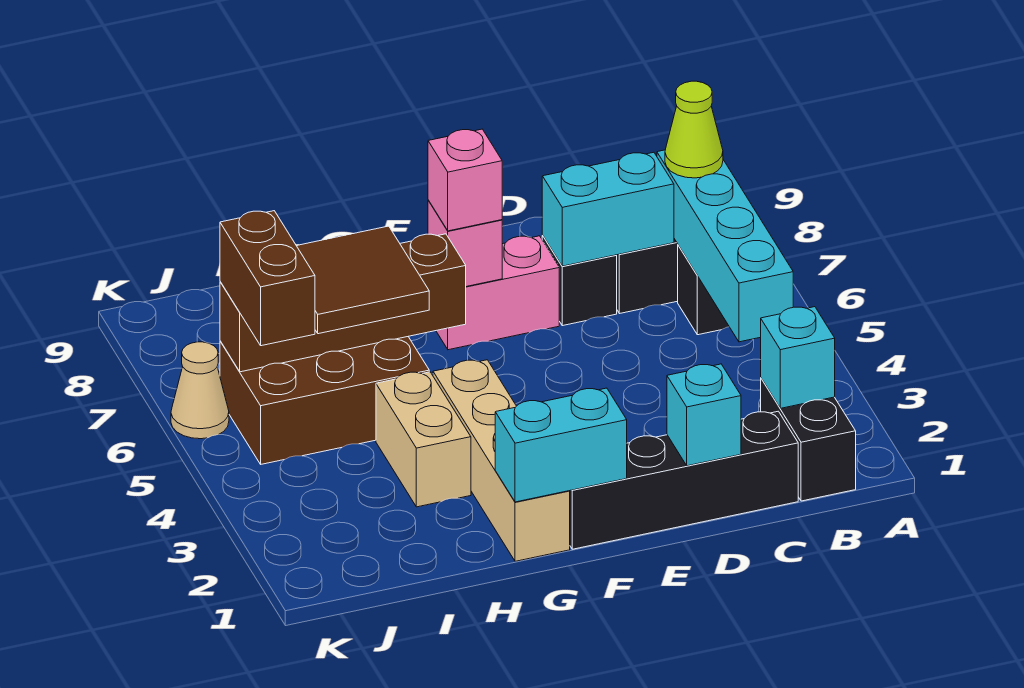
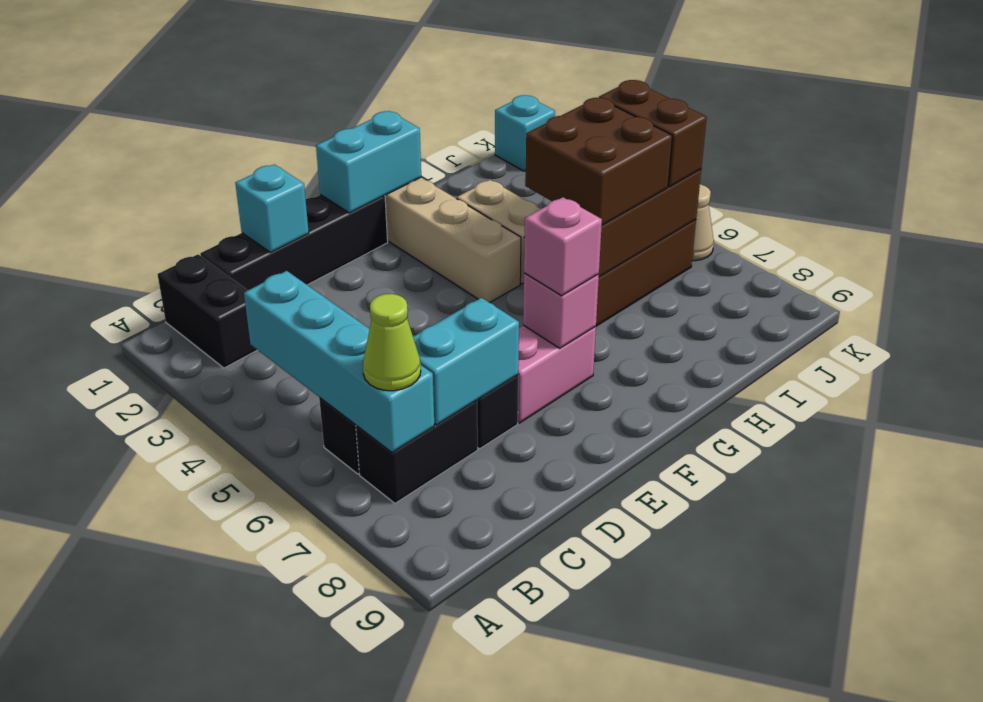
cyan 1x1 brick [761,307,835,408] -> cyan 1x1 brick moved to [495,95,555,171]
brown 2x2 tile [297,226,429,334] -> brown 2x2 brick [525,98,672,226]

